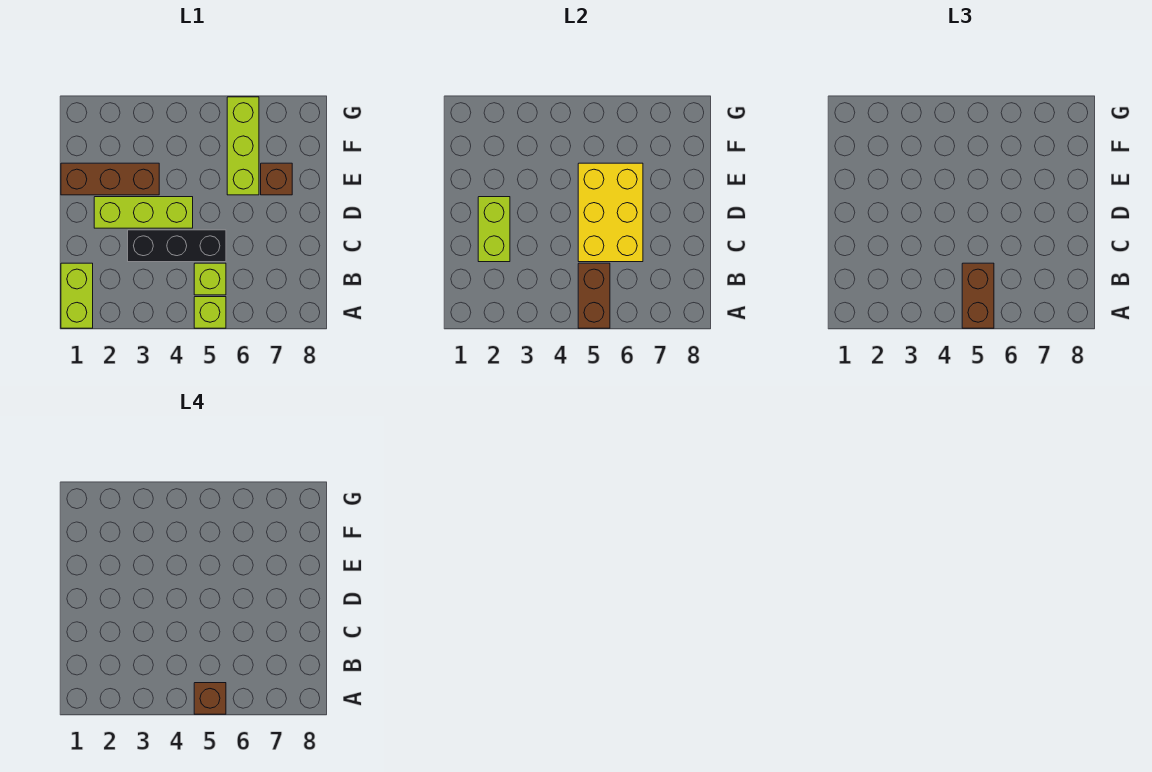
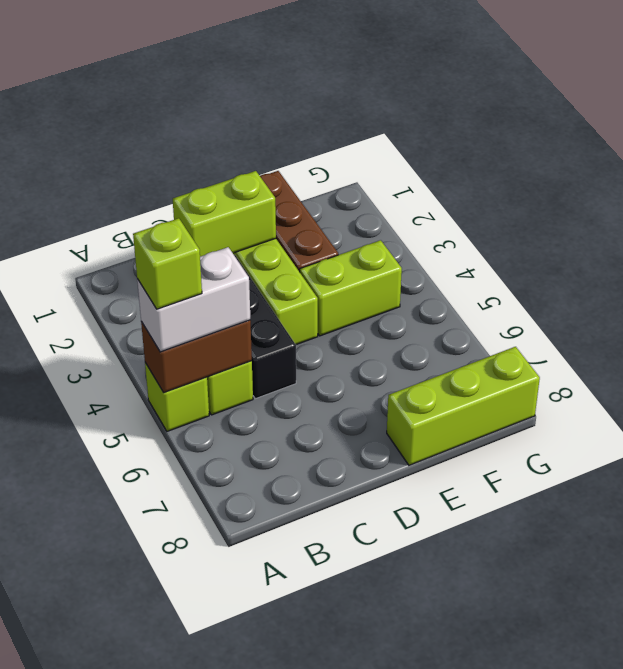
lime 1x2 brick [61,263,93,328] -> lime 1x2 brick moved to [300,240,402,336]
brown 1x2 brick [962,263,994,328] -> white 1x2 brick [137,247,250,352]
brown 1x1 brick [194,683,226,714] -> lime 1x1 brick [133,218,202,309]
yellow 2x3 brick [578,163,643,262] -> none
lime 1x3 brick [227,97,259,195] -> lime 1x3 brick moved to [387,347,540,465]
brown 1x1 brick [261,163,292,195] -> none

